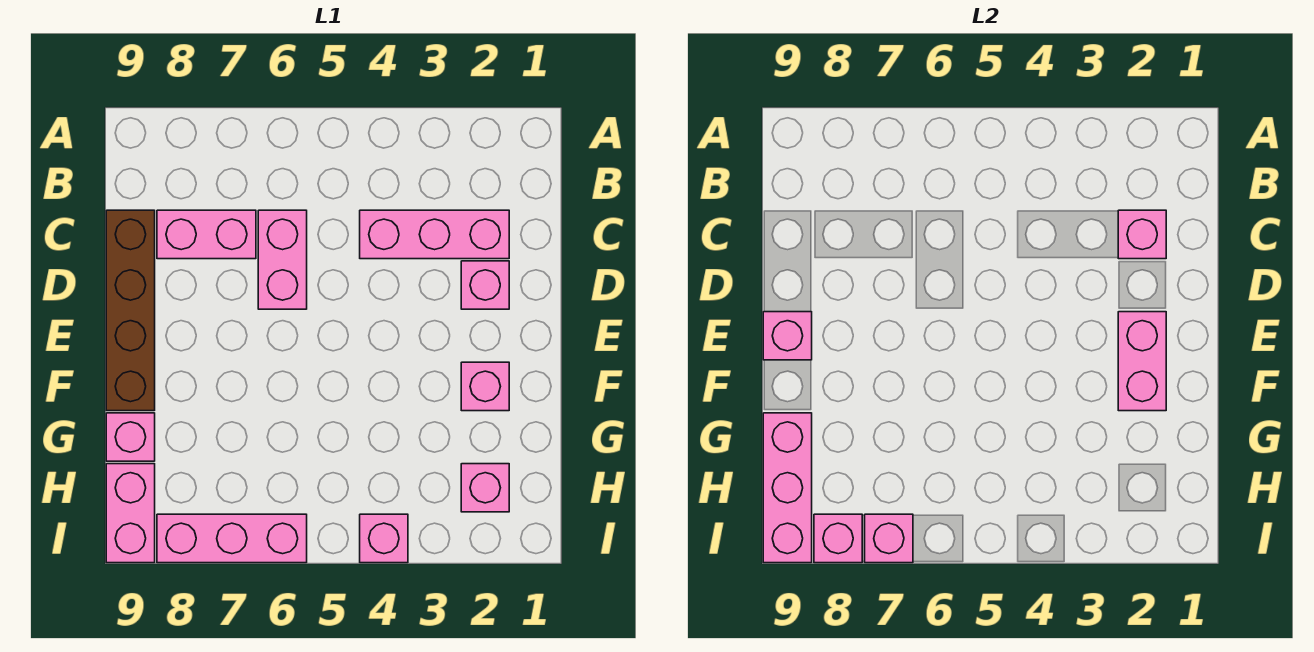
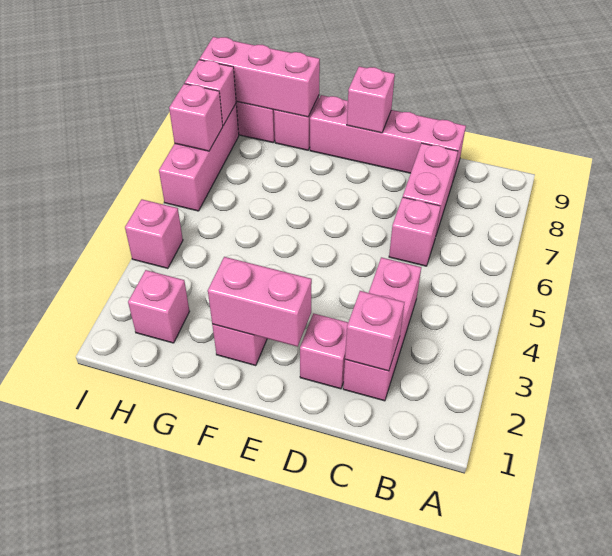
pink 1x2 brick [258,210,307,309] -> pink 1x1 brick [389,197,441,266]
brown 1x4 brick [106,210,155,411] -> pink 1x4 brick [310,95,466,180]

